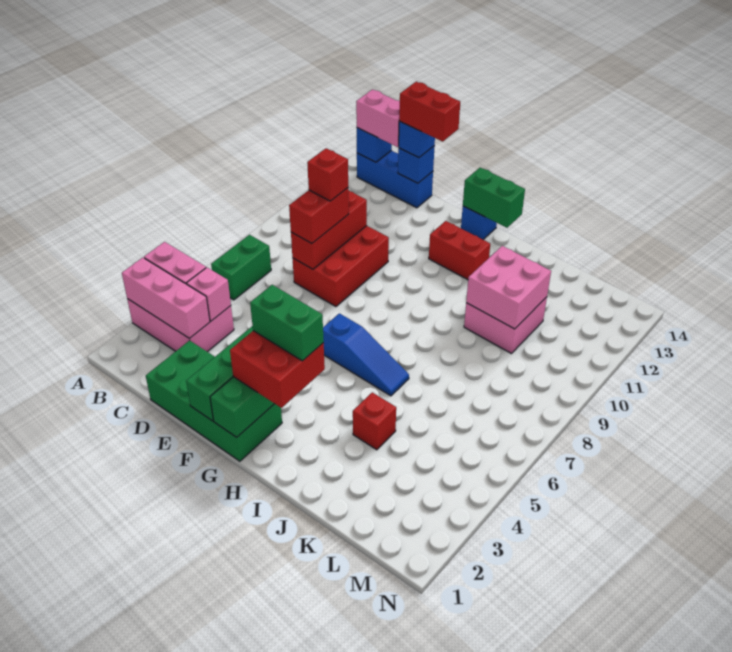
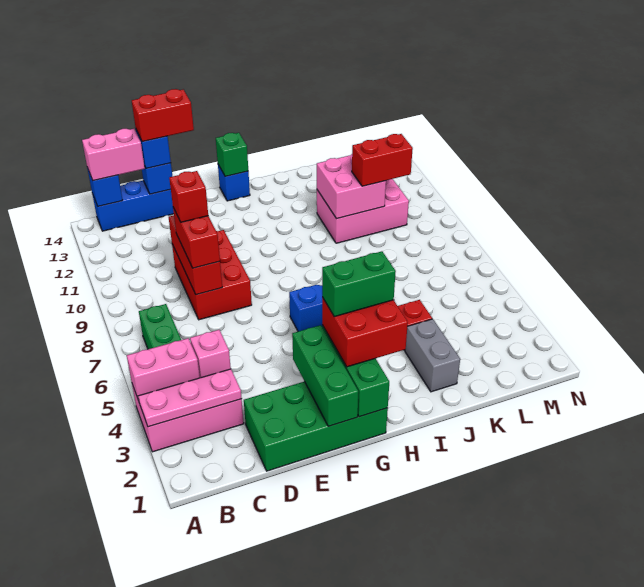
pink 1x3 brick [122,258,210,339] -> pink 1x3 plate [138,369,242,427]
red 1x2 brick [429,221,490,280] -> red 1x2 brick moved to [352,134,413,186]
green 1x2 brick [463,168,525,228] -> green 1x1 brick [216,133,248,176]
none -> grey 1x2 brick [405,319,460,392]
pink 2x2 brick [464,297,547,353] -> pink 2x3 brick [317,179,409,243]

